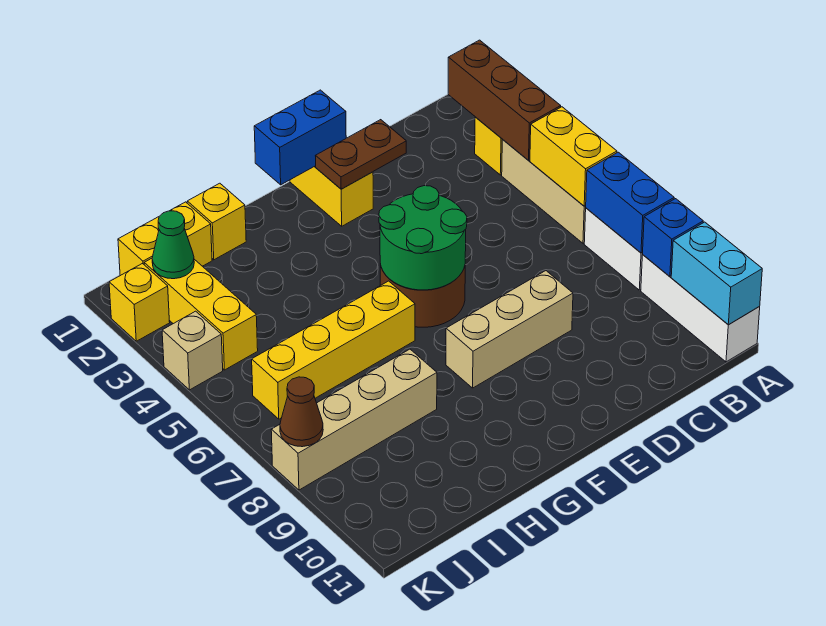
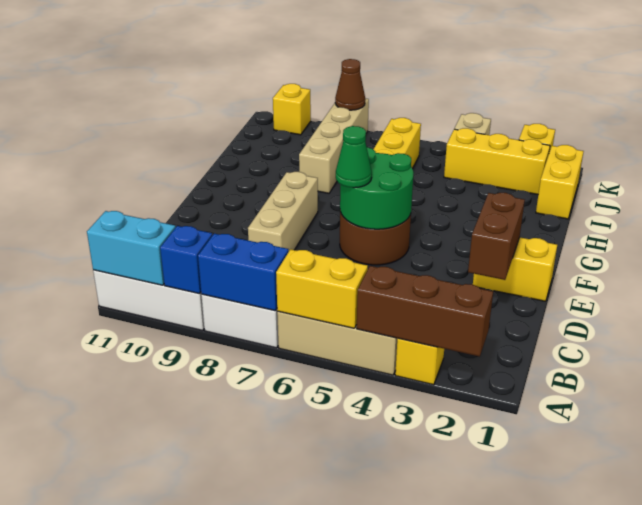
brown 1x2 plate [316,120,406,189] -> brown 1x2 brick [468,193,525,280]
blue 1x2 brick [254,90,346,185] -> none
yellow 1x1 brick [187,183,246,260] -> yellow 1x1 brick moved to [273,84,311,135]
green 1x1 cone [152,211,194,279] -> green 1x1 cone moved to [336,126,372,188]

